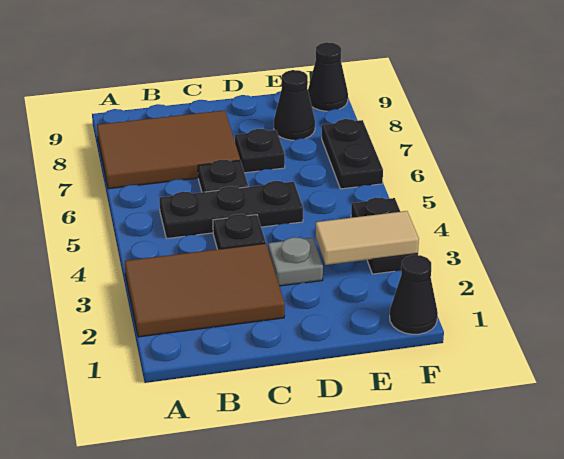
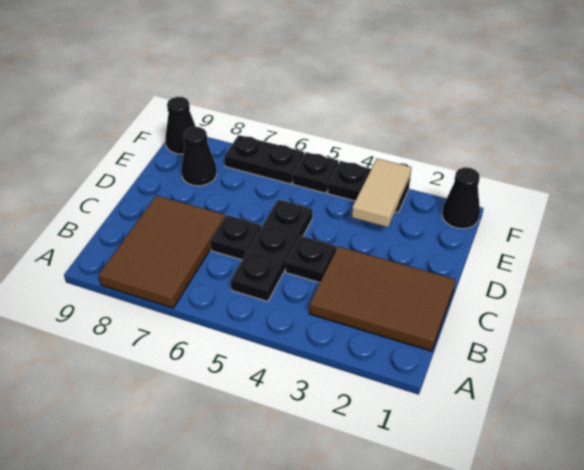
brown 2x3 tile [125,243,285,337] -> brown 2x3 tile turned to [309,246,456,351]
grey 1x1 plate [268,237,323,286] -> none
black 1x1 plate [235,129,285,173] -> black 1x1 plate moved to [293,152,339,193]

